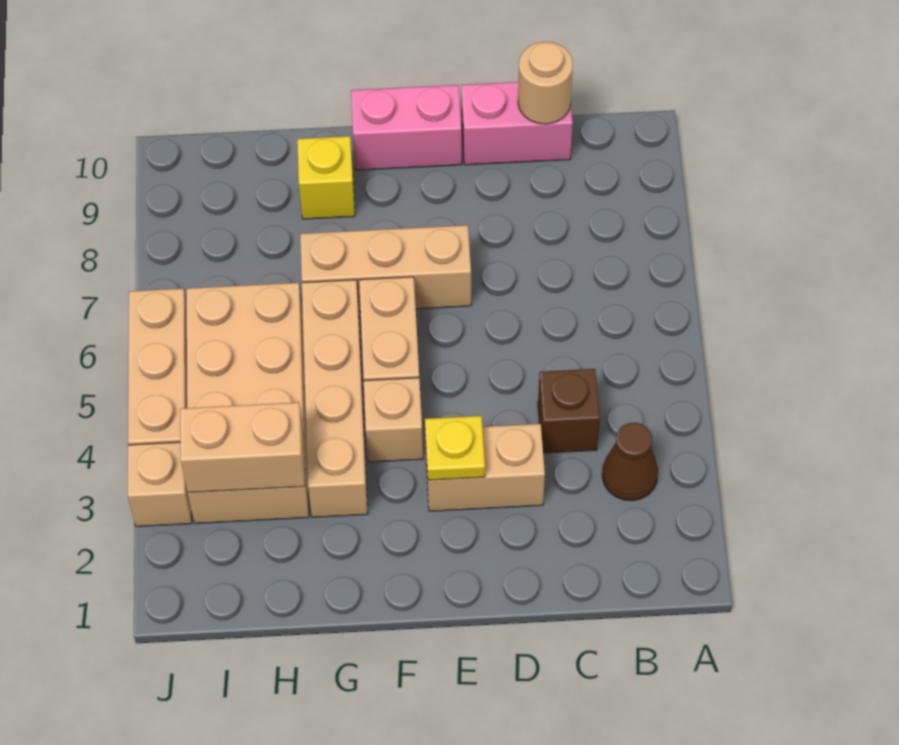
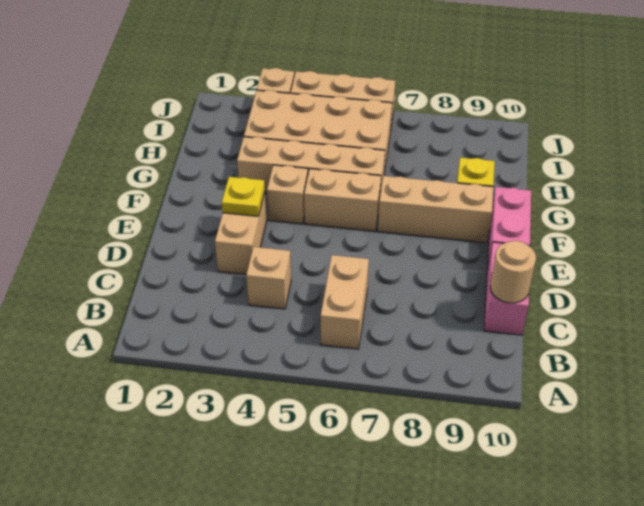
brown 1x1 cone [602,423,658,501] -> none
brown 1x1 brick [538,369,600,453] -> tan 1x1 brick [246,247,291,309]
tan 1x3 brick [300,225,471,312] -> tan 1x3 brick turned to [378,176,493,243]
tan 1x2 brick [180,402,305,492] -> tan 1x2 brick moved to [321,255,369,349]

